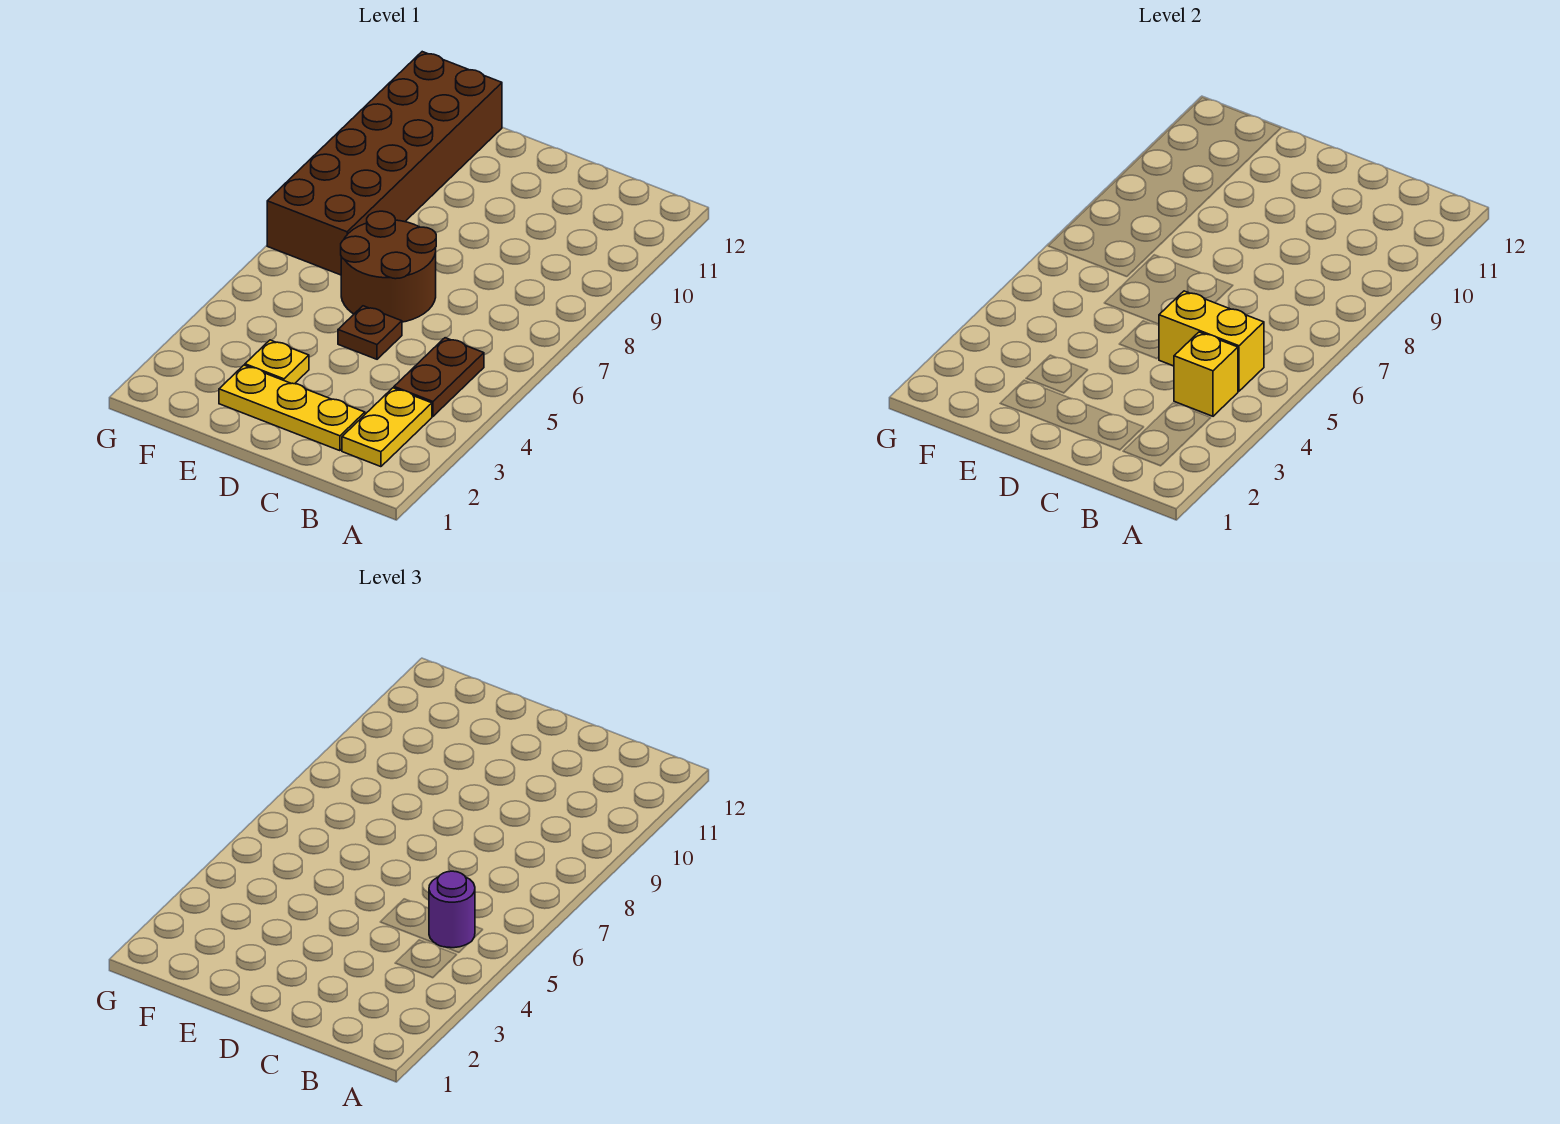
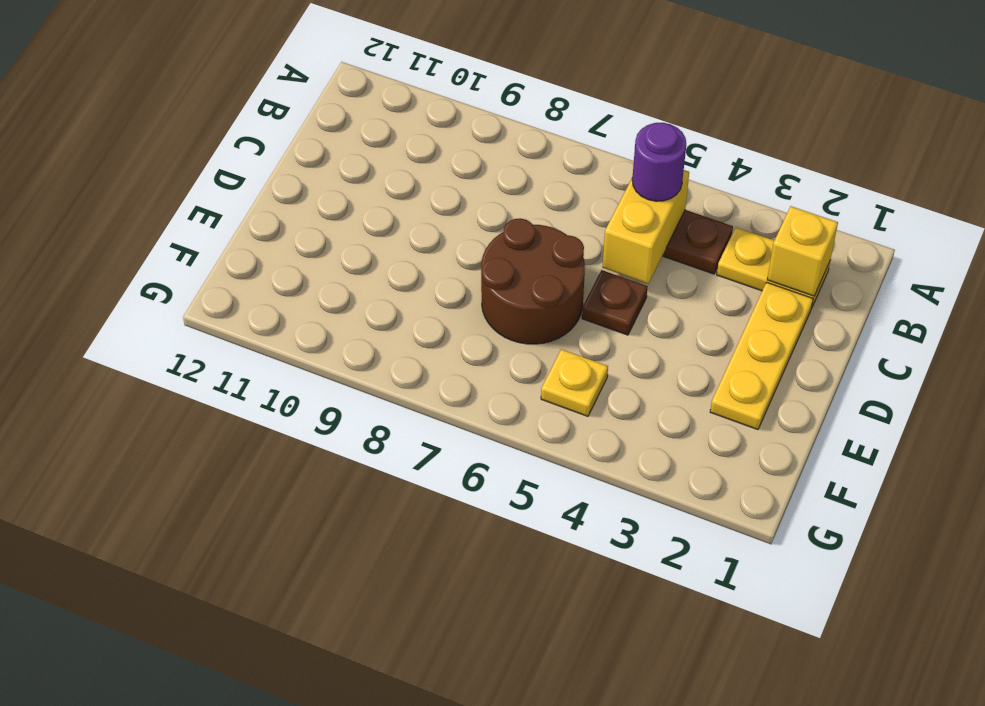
yellow 1x1 brick [1174,332,1238,416] -> yellow 1x1 brick moved to [767,206,838,296]
yellow 1x1 plate [245,340,309,384] -> yellow 1x1 plate moved to [541,349,608,416]
brown 2x6 brick [267,52,502,275] -> none

